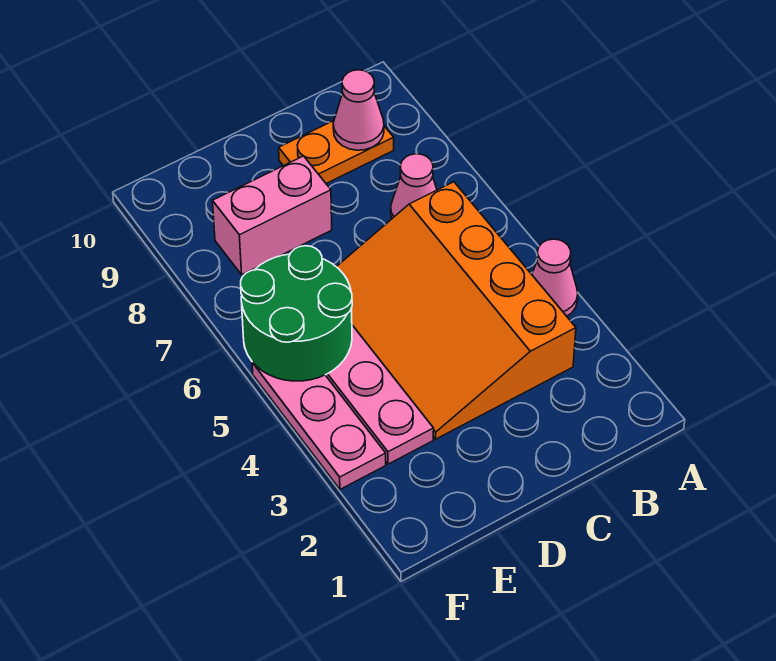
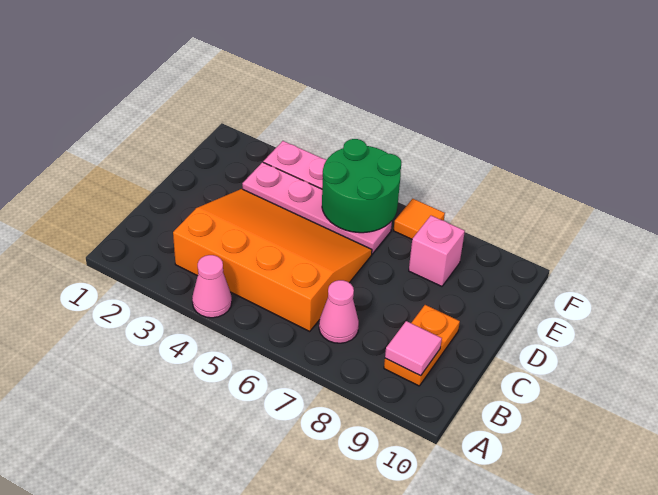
pink 1x1 cone [333,70,384,150] -> pink 1x1 tile [385,321,442,376]
pink 1x2 brick [213,156,332,275] -> pink 1x1 brick [409,216,465,286]
none -> orange 1x1 tile [394,199,445,239]

